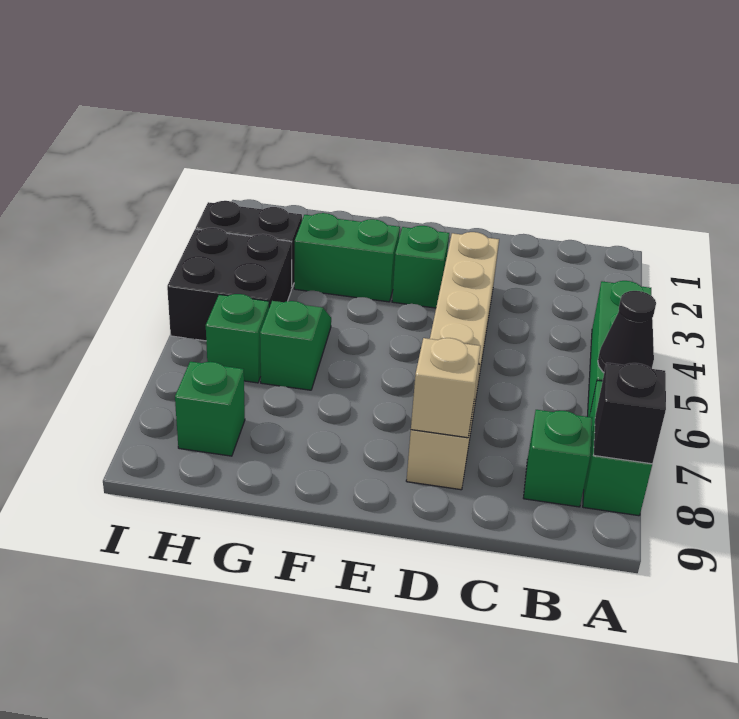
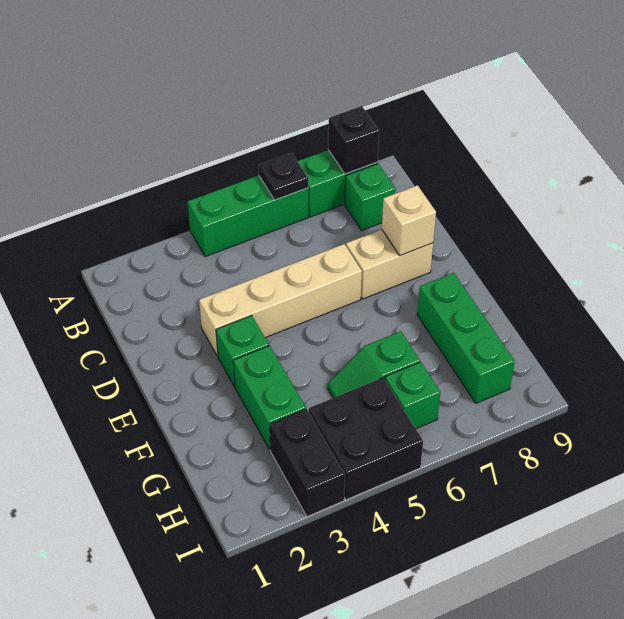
black 1x1 cone [598,291,656,372] -> black 1x1 plate [258,153,308,200]
green 1x1 brick [175,362,245,456] -> green 1x3 brick [417,273,515,403]

